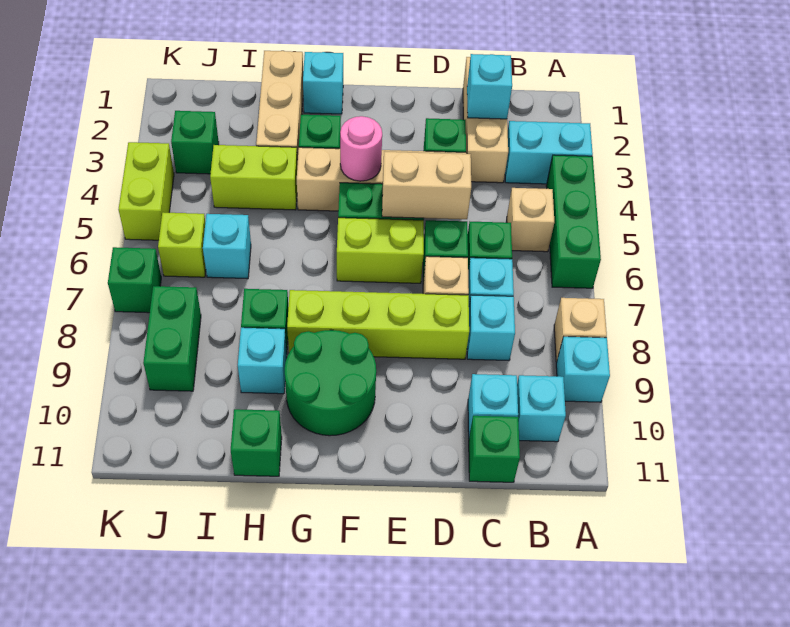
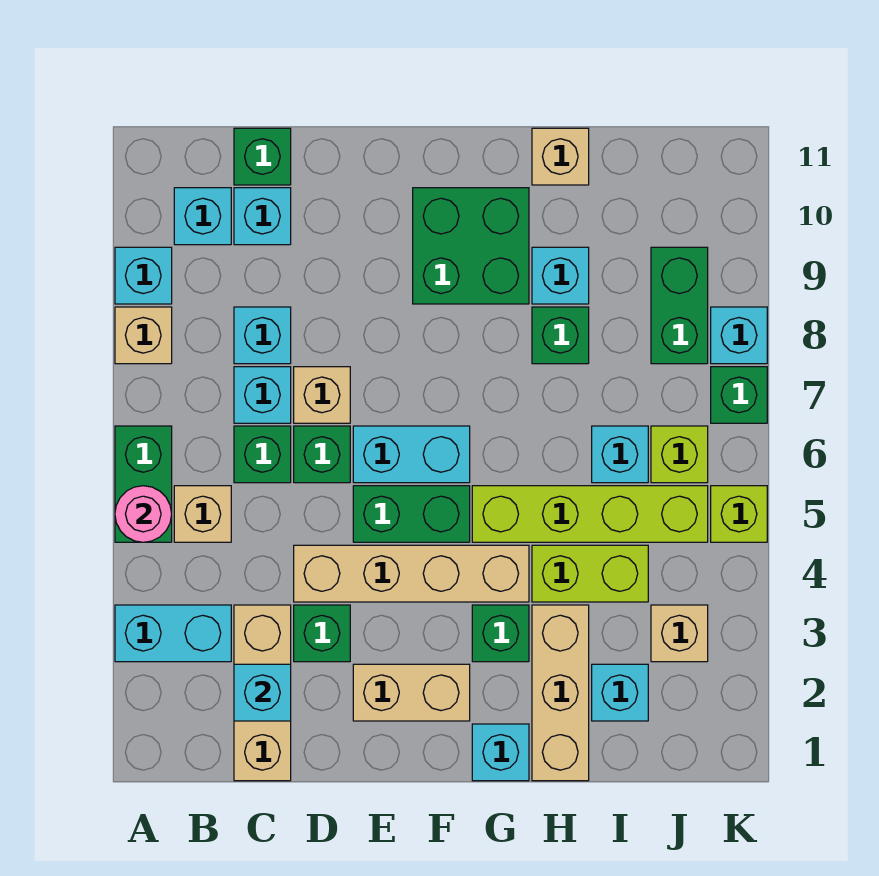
green 1x3 brick [546,155,601,288] -> green 1x2 brick [115,426,172,542]
tan 1x2 brick [382,151,471,219] -> tan 1x2 brick moved to [353,664,470,721]
lime 1x4 brick [287,290,469,359] -> lime 1x4 brick moved to [472,486,708,542]
lime 1x2 brick [337,218,424,283] -> cyan 1x2 brick [353,426,470,483]
pink 1x1 round brick [340,116,382,181] -> pink 1x1 round brick moved to [115,486,172,542]
green 2x2 round brick [285,330,376,436] -> green 2x2 brick [413,188,529,304]
green 1x1 brick [231,409,282,476] -> tan 1x1 brick [532,128,589,185]
none -> cyan 1x1 brick [592,664,648,721]
green 1x1 brick [171,111,219,174] -> tan 1x1 brick [651,605,708,662]
lime 1x2 brick [119,142,174,240] -> lime 1x1 brick [711,486,767,542]
none -> cyan 1x1 brick [711,307,767,364]

